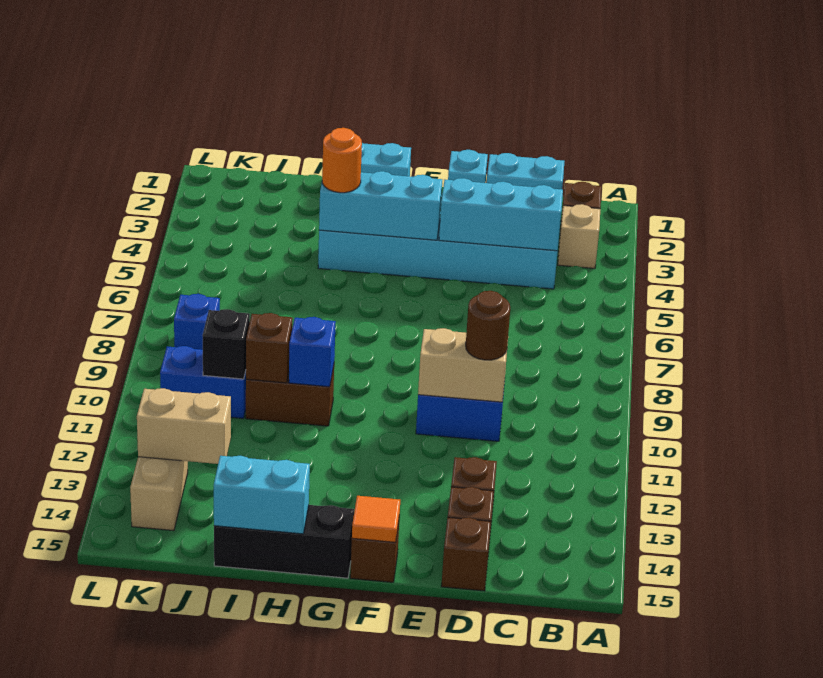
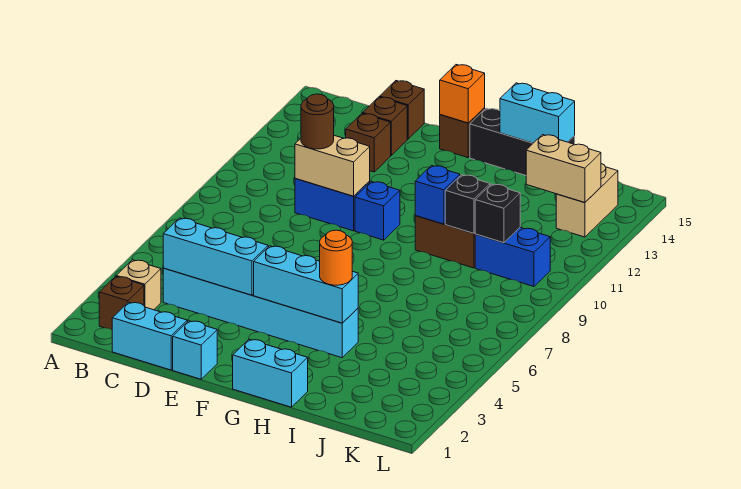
orange 1x1 tile [352,496,400,542] -> orange 1x1 brick [440,65,485,123]
brown 1x1 brick [246,313,293,383] -> black 1x1 brick [445,175,490,233]
blue 1x1 brick [174,294,220,350] -> blue 1x1 brick moved to [355,182,400,240]

